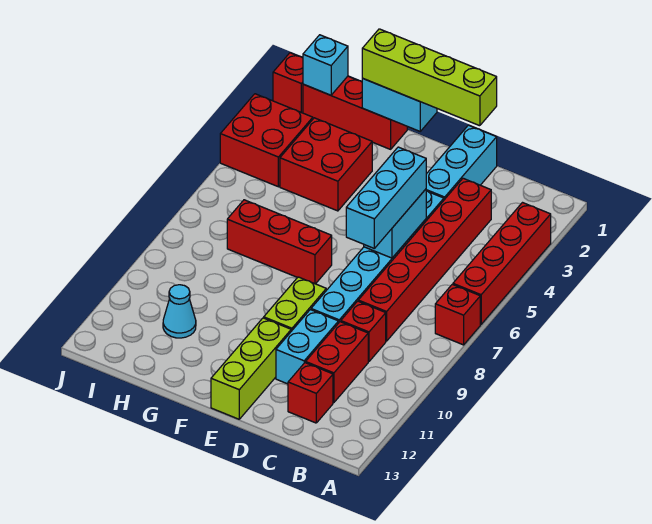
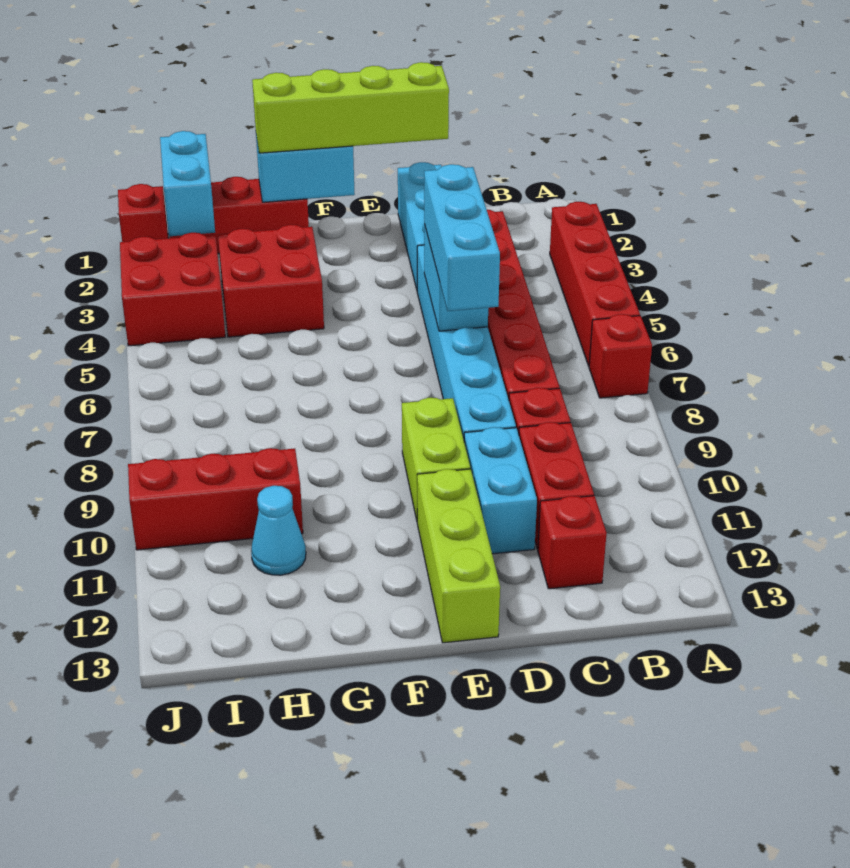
red 1x3 brick [227,200,332,284] -> red 1x3 brick moved to [128,448,303,550]
cyan 1x1 brick [303,35,348,95] -> cyan 1x2 brick [160,131,215,236]

